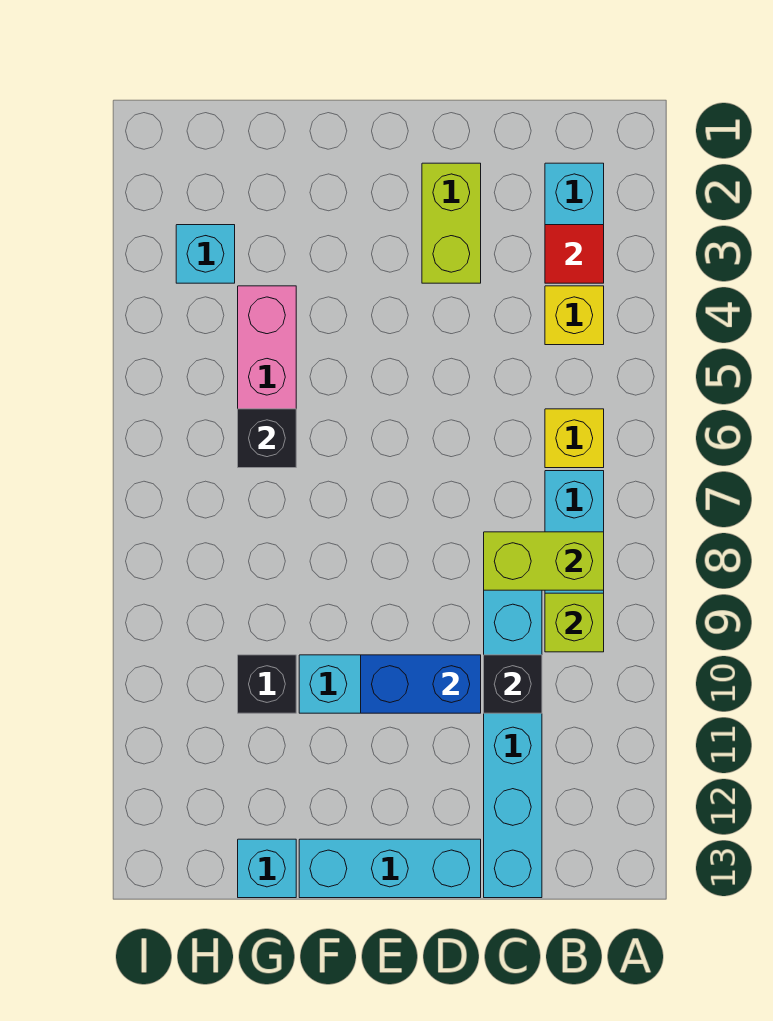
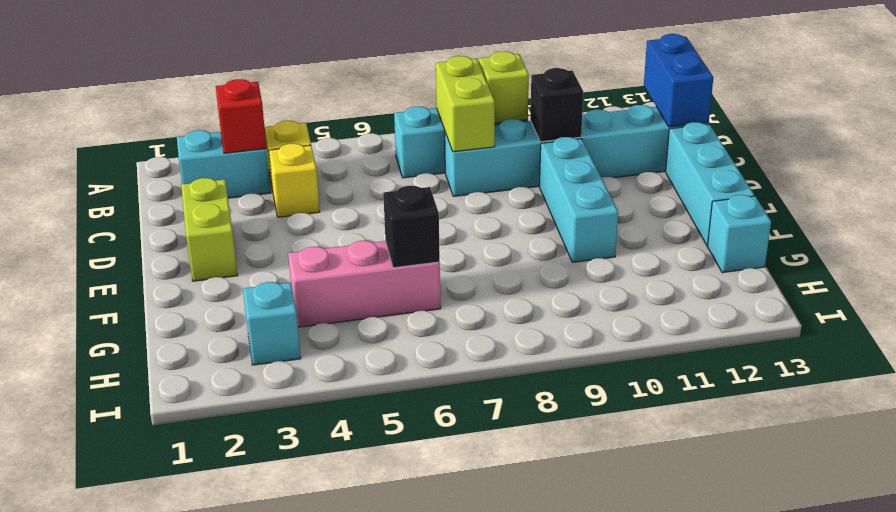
red 1x1 tile [545,225,604,283] -> red 1x1 brick [216,79,267,153]
yellow 1x1 brick [545,409,604,468] -> yellow 1x1 brick moved to [269,144,320,217]
lime 1x2 brick [422,163,481,283] -> lime 1x2 brick turned to [181,178,238,281]
blue 1x2 brick [361,655,481,713] -> blue 1x2 brick moved to [644,34,713,127]
black 1x1 brick [238,655,296,713] -> none

